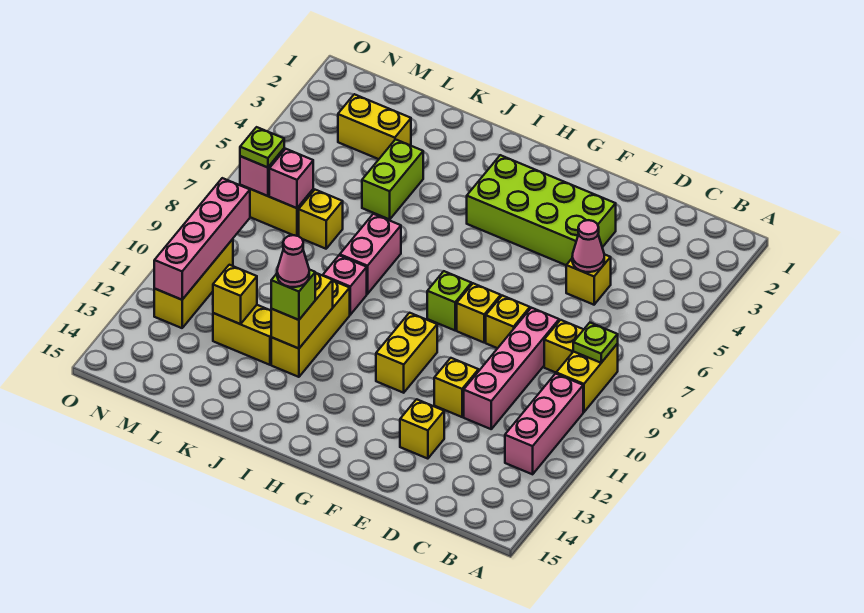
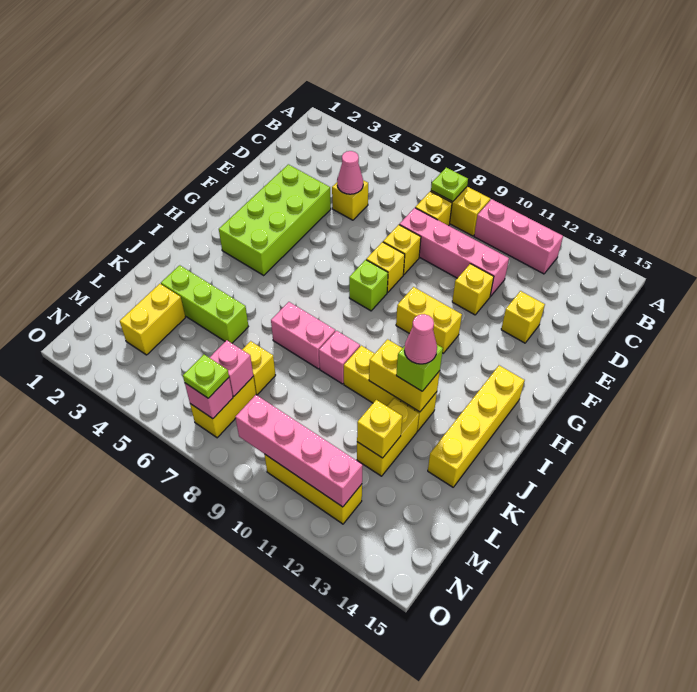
none -> yellow 1x4 brick [428,365,525,487]
lime 1x2 brick [362,139,423,219] -> lime 1x3 brick [161,265,248,343]

